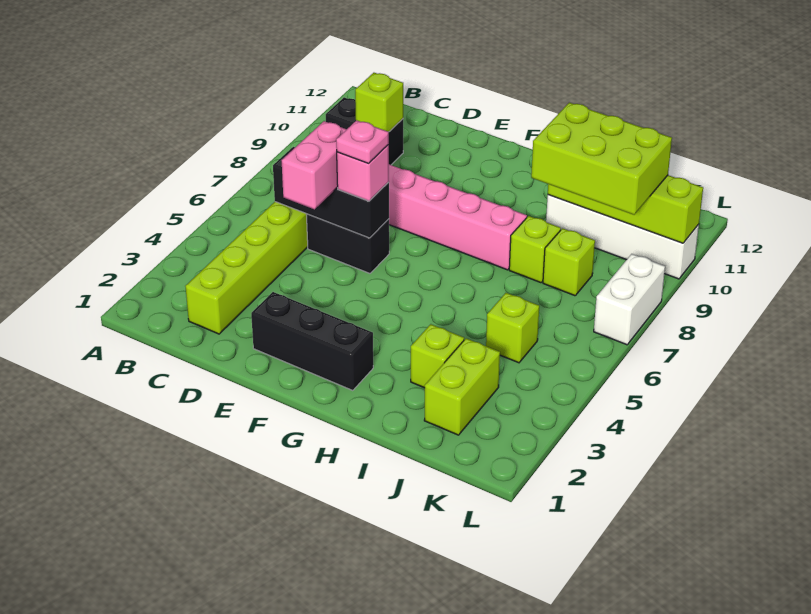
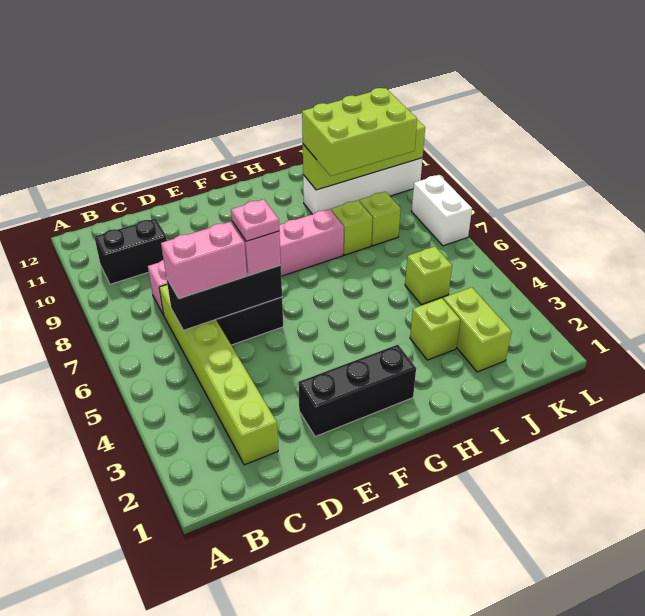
lime 1x1 brick [355,73,403,132] -> none
pink 1x2 brick [282,121,347,209] -> pink 1x2 brick turned to [161,222,247,298]

